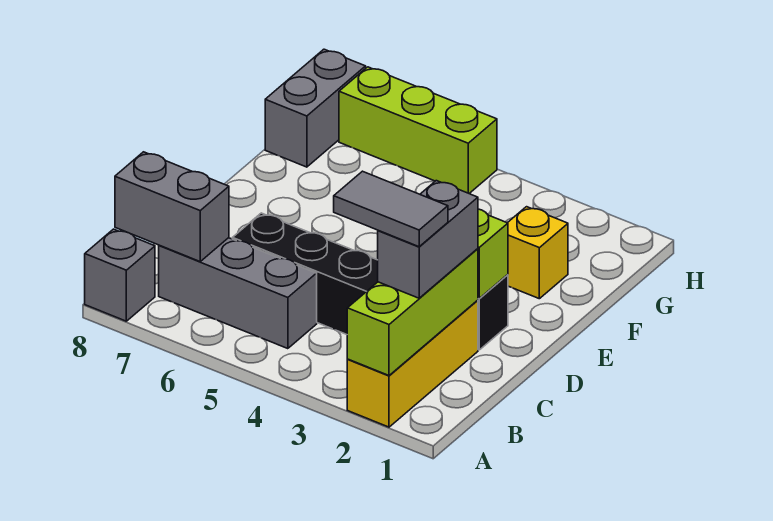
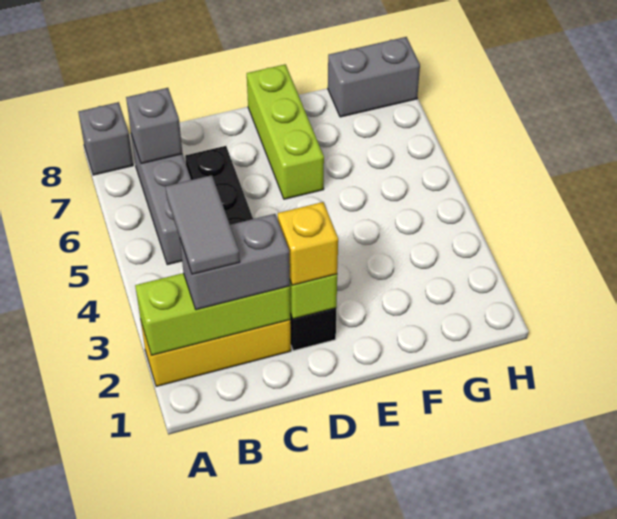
grey 1x2 brick [115,152,229,261] -> grey 1x1 brick [126,88,182,164]
yellow 1x1 brick [508,207,568,299] -> yellow 1x1 brick moved to [278,202,338,285]
lime 1x3 brick [339,67,497,193] -> lime 1x3 brick moved to [247,64,324,199]

